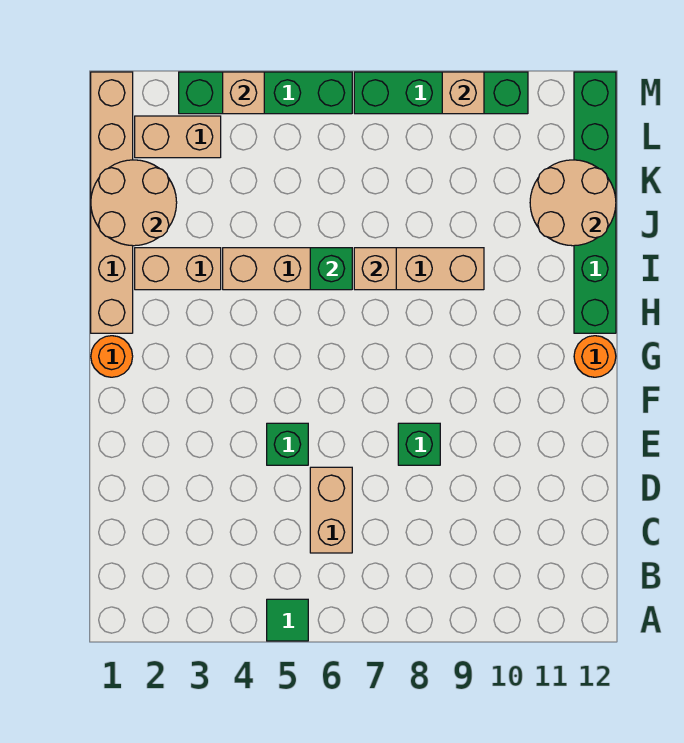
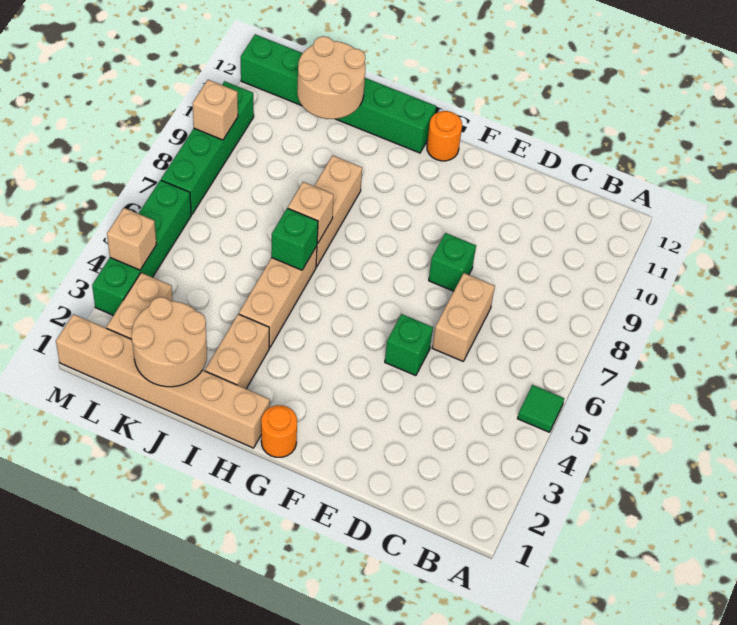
tan 1x2 brick [310,467,352,553] -> tan 1x2 brick turned to [432,273,495,361]

